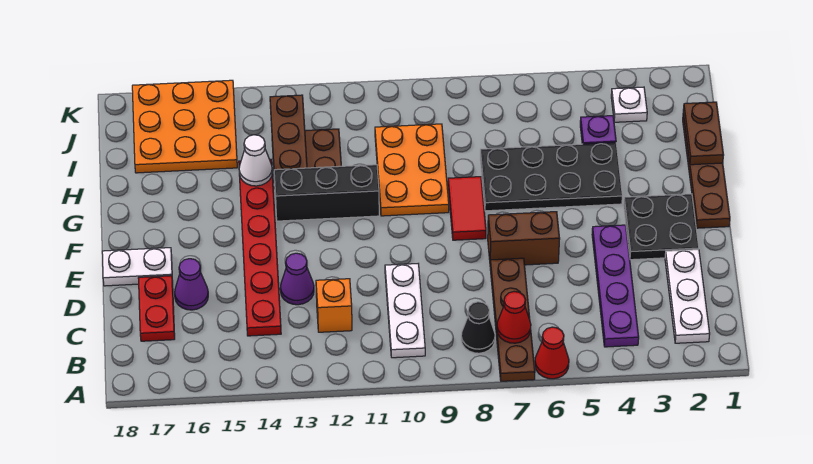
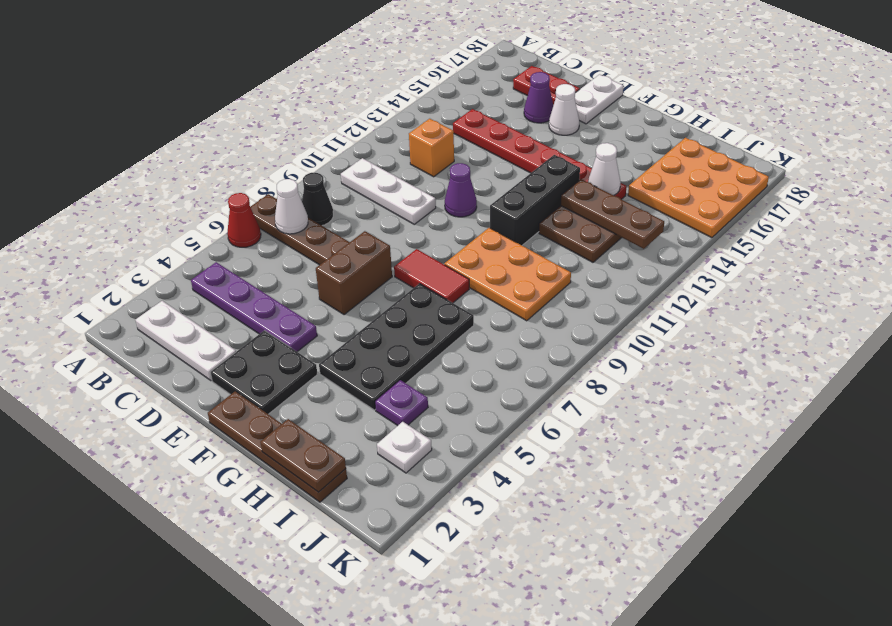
red 1x1 cone [497,292,531,343] -> white 1x1 cone [275,179,308,234]
purple 1x1 cone [280,253,314,305] -> purple 1x1 cone moved to [445,163,477,217]
none -> white 1x1 cone [549,84,579,135]

